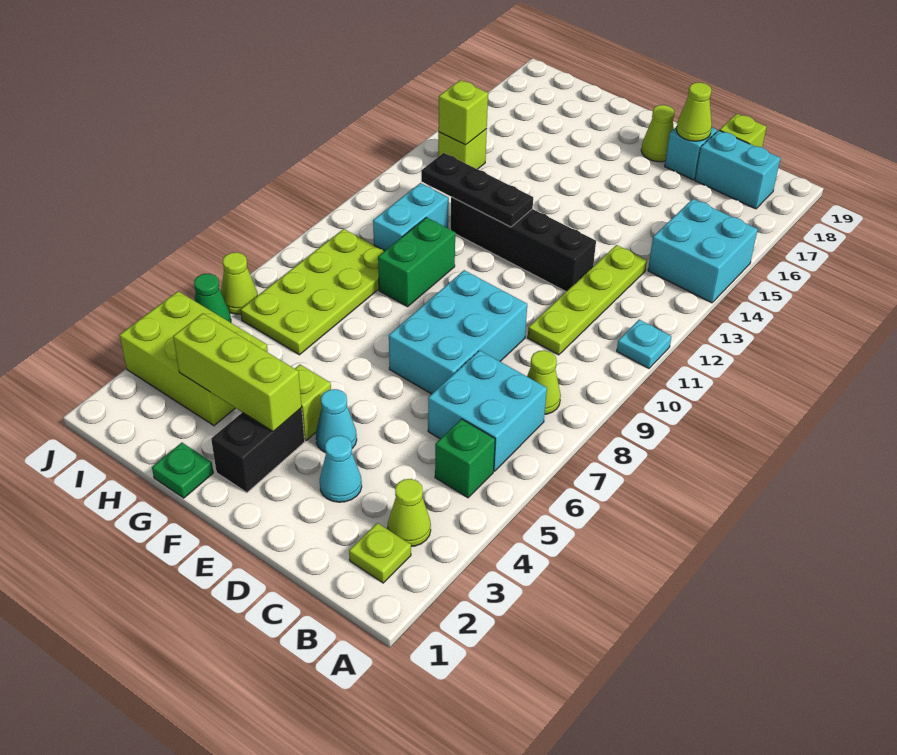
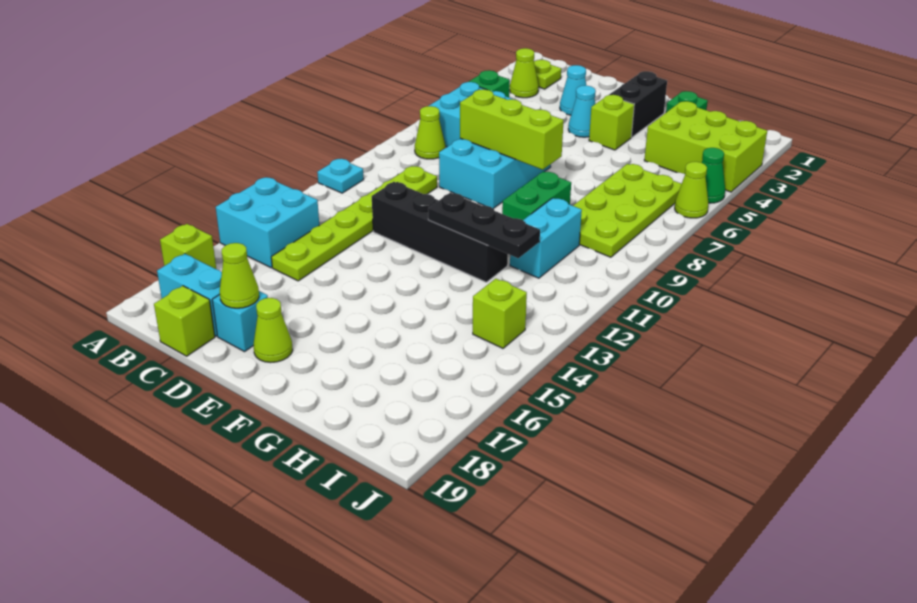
lime 1x4 plate [528,245,647,355] -> lime 1x6 plate [271,166,437,281]
lime 1x3 brick [173,313,302,432] -> lime 1x3 brick moved to [460,89,564,170]
lime 1x1 brick [438,80,488,145] -> lime 1x1 brick moved to [160,224,216,269]

